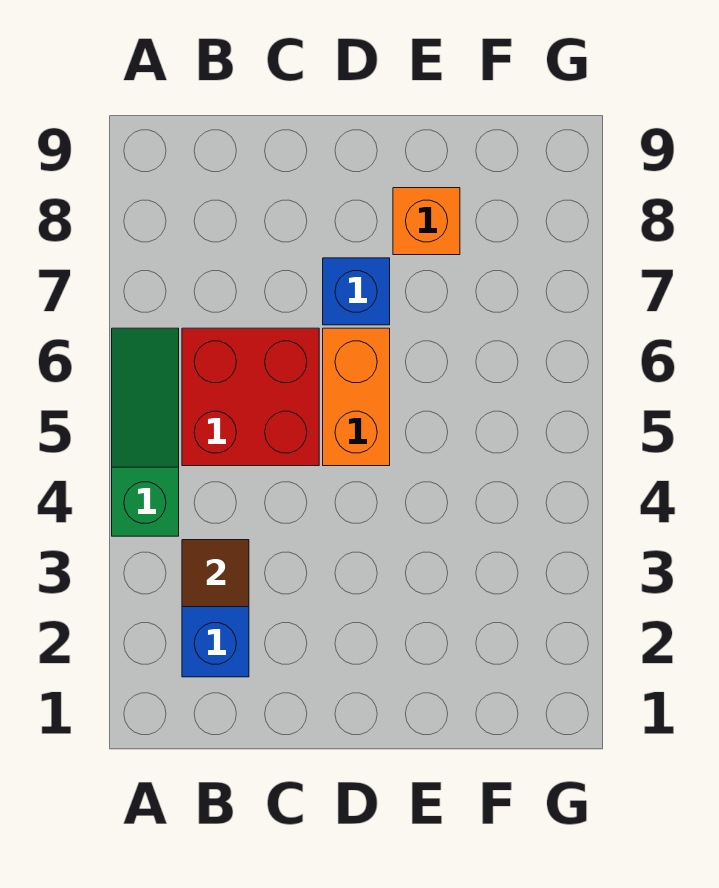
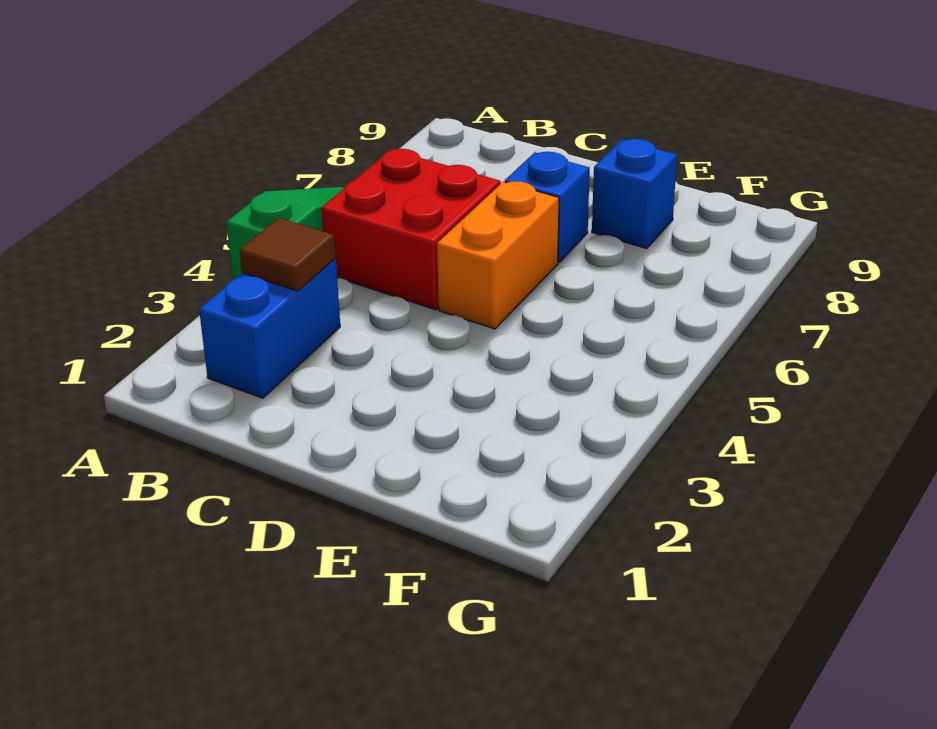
orange 1x1 brick [393,188,460,255] -> blue 1x1 brick [592,139,677,248]

